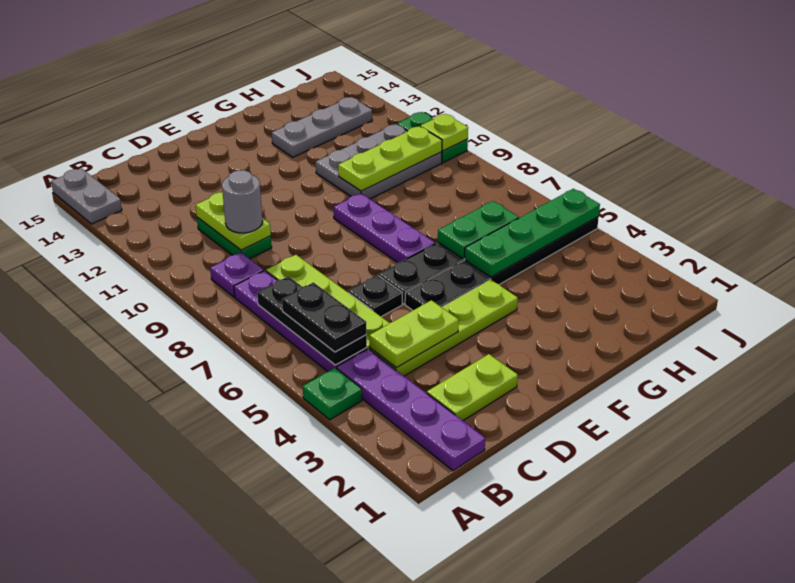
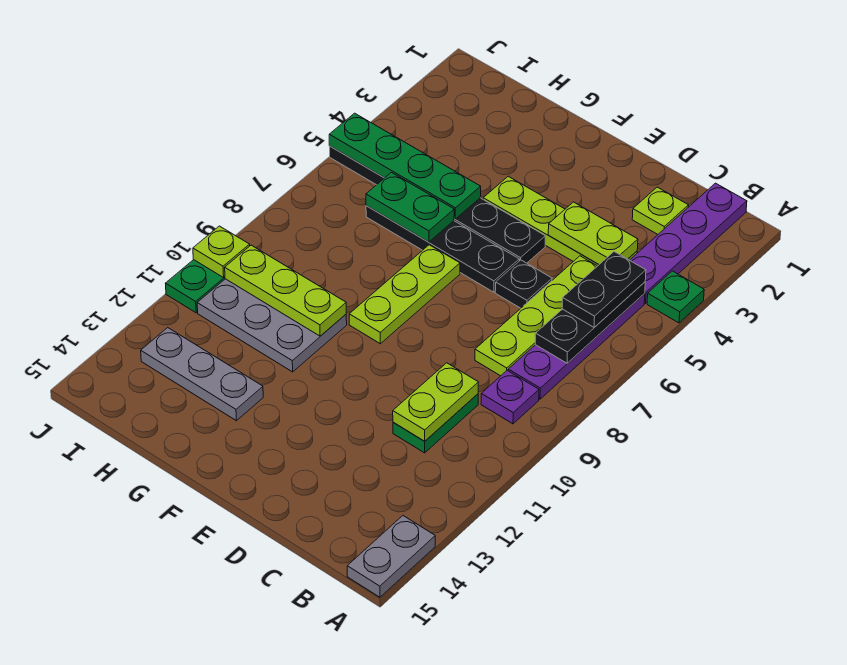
lime 1x2 plate [427,354,518,420] -> lime 1x1 plate [632,187,689,234]
grey 1x1 round brick [222,170,263,233] -> none
purple 1x3 plate [333,193,435,263] -> lime 1x3 plate [349,245,460,344]

